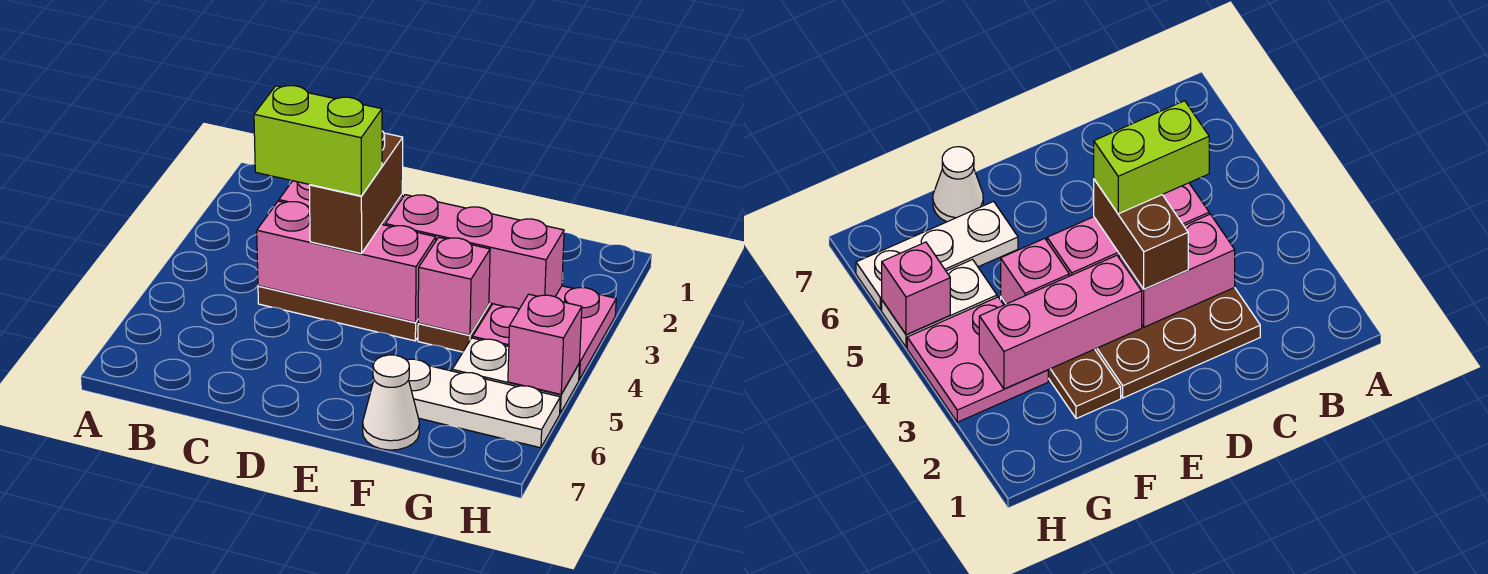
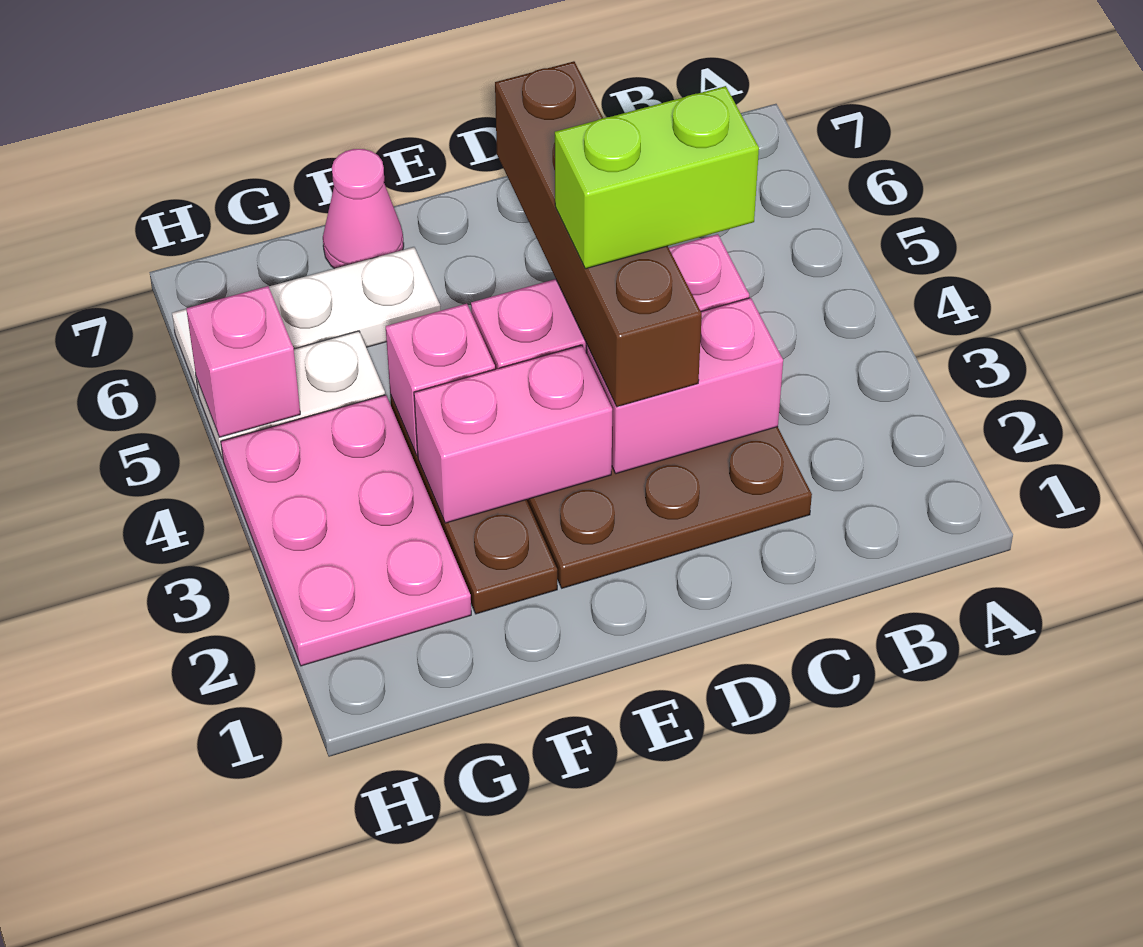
brown 1x2 brick [309,131,403,254] -> brown 1x4 brick [495,61,702,407]
pink 1x3 brick [385,195,564,309] -> pink 1x2 brick [414,345,612,523]
white 1x1 cone [363,355,419,450] -> pink 1x1 cone [323,149,404,269]
pink 2x2 plate [473,286,616,379] -> pink 2x3 plate [221,395,471,666]

